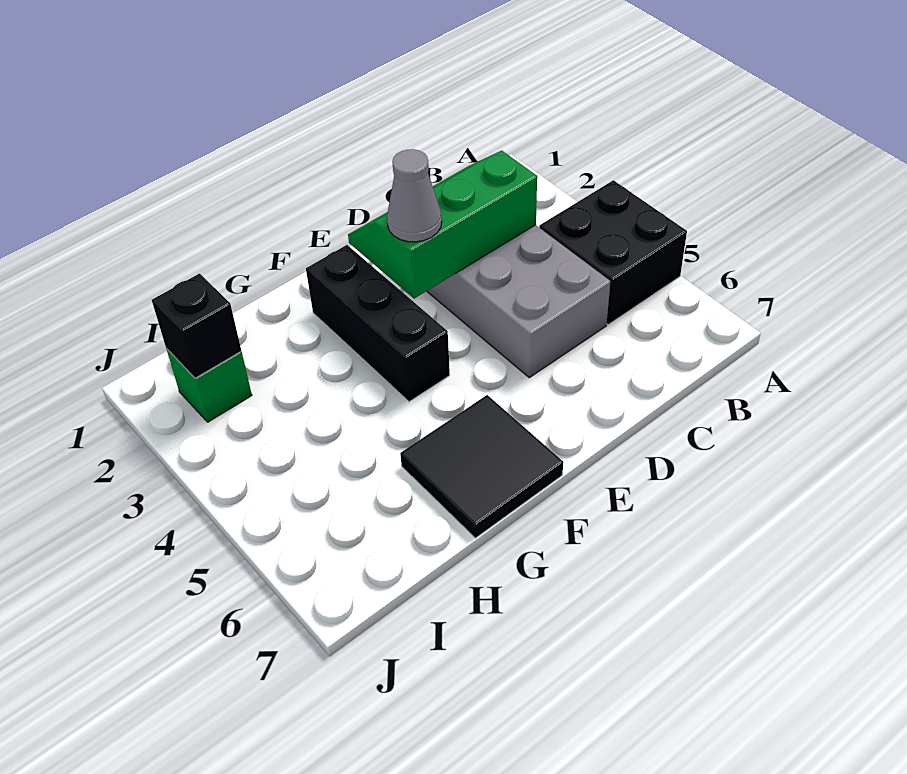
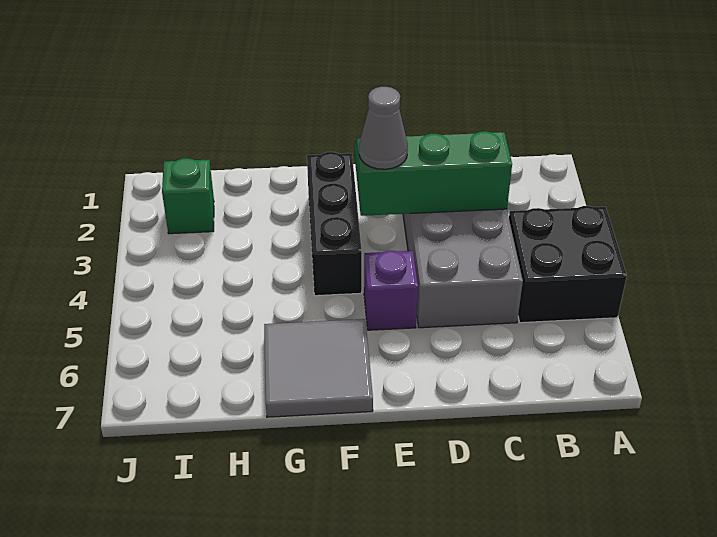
none -> purple 1x1 brick [364,251,418,330]
black 2x2 tile [400,395,563,538] -> grey 2x2 tile [264,319,373,417]
black 1x1 brick [152,274,241,378] -> none

